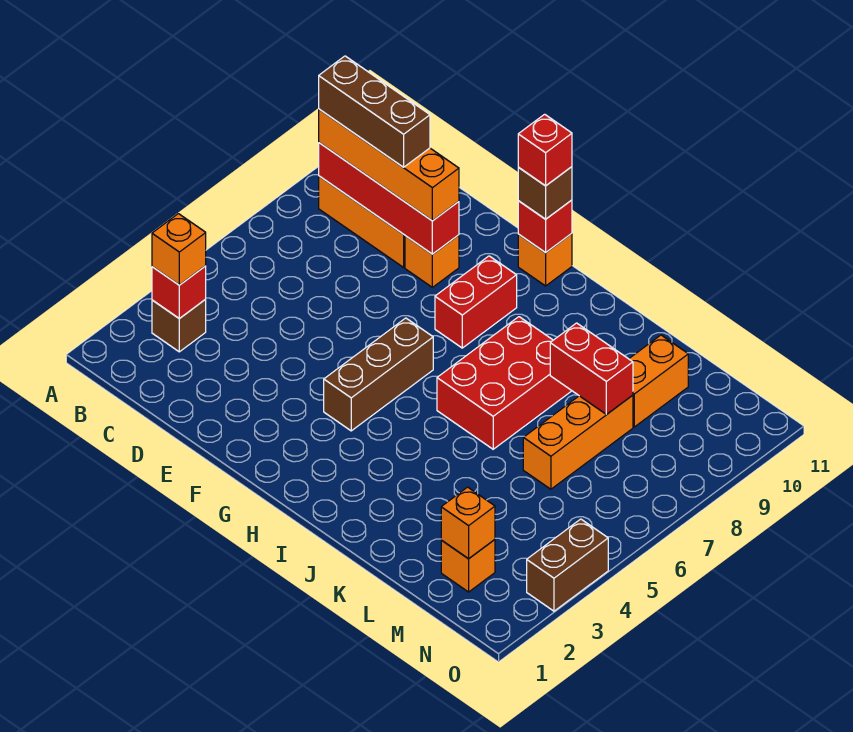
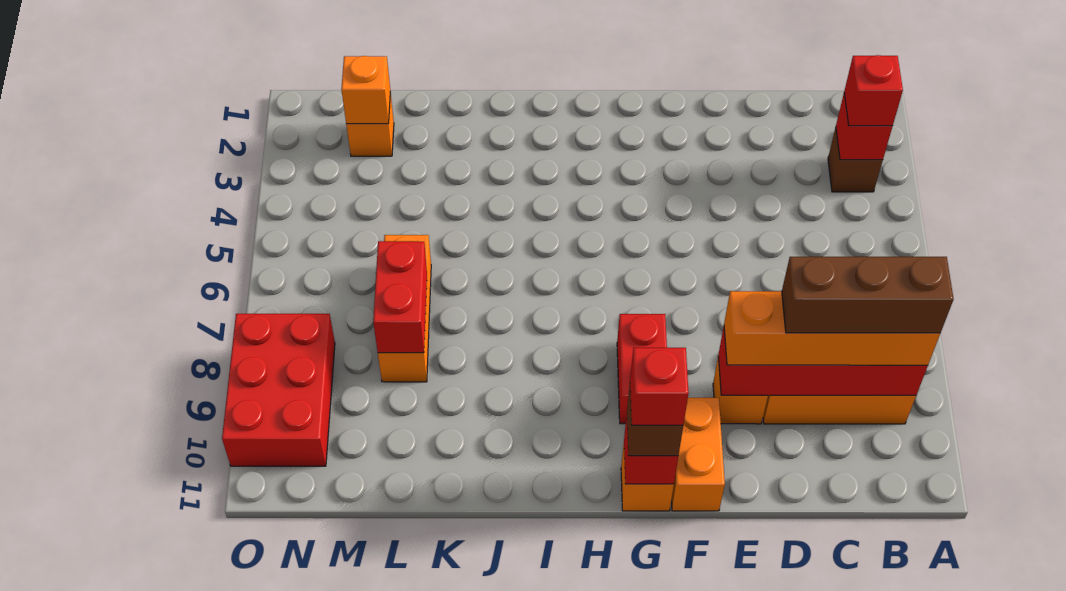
orange 1x1 brick [152,214,206,285] -> red 1x1 brick [844,55,903,126]
brown 1x3 brick [324,318,433,431] -> none
red 2x3 brick [437,317,572,449] -> red 2x3 brick moved to [222,314,335,466]
red 1x2 brick [550,323,633,414] -> red 1x2 brick turned to [373,241,427,353]
orange 1x2 brick [629,335,688,427] -> orange 1x2 brick moved to [671,398,725,511]
brown 1x2 brick [527,519,608,611] -> none

